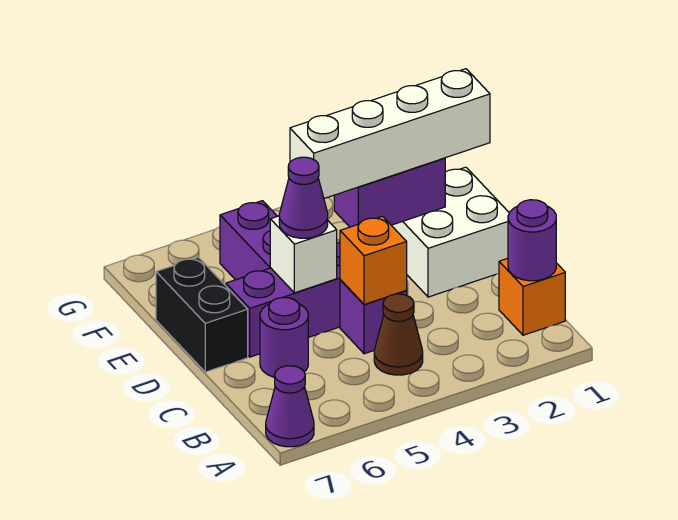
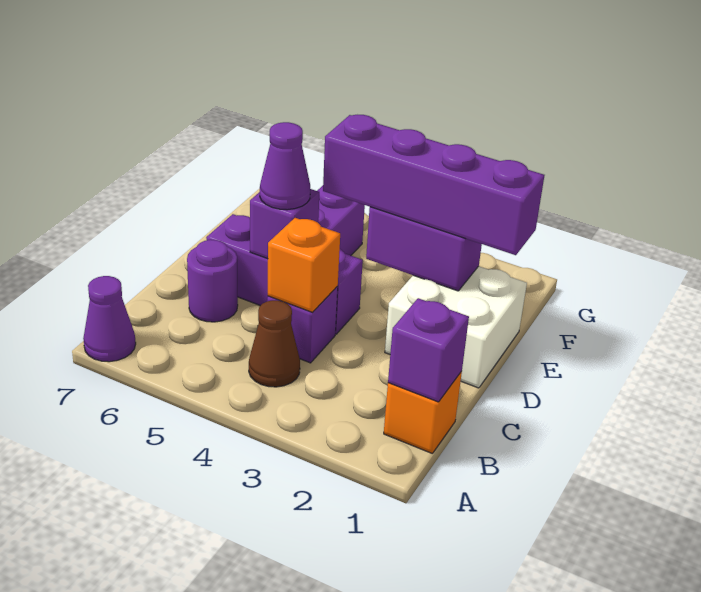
purple 1x1 round brick [508,200,556,281] -> purple 1x1 brick [388,298,469,402]
white 1x1 brick [270,216,337,293] -> purple 1x1 brick [250,189,319,259]
black 1x2 brick [156,257,248,372] -> none
white 1x4 brick [290,69,490,198] -> purple 1x4 brick [323,115,545,255]

